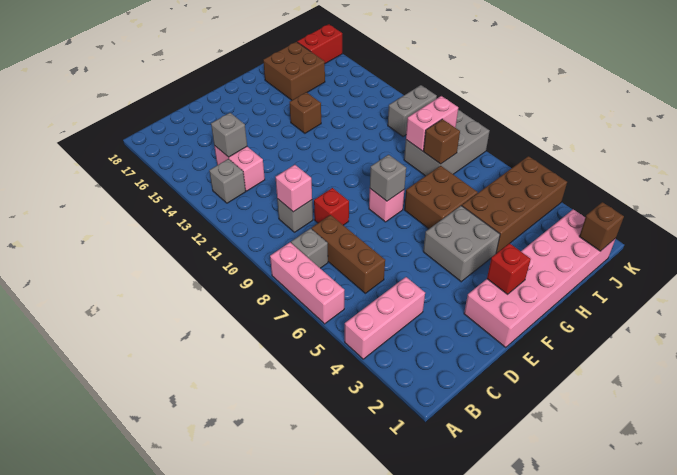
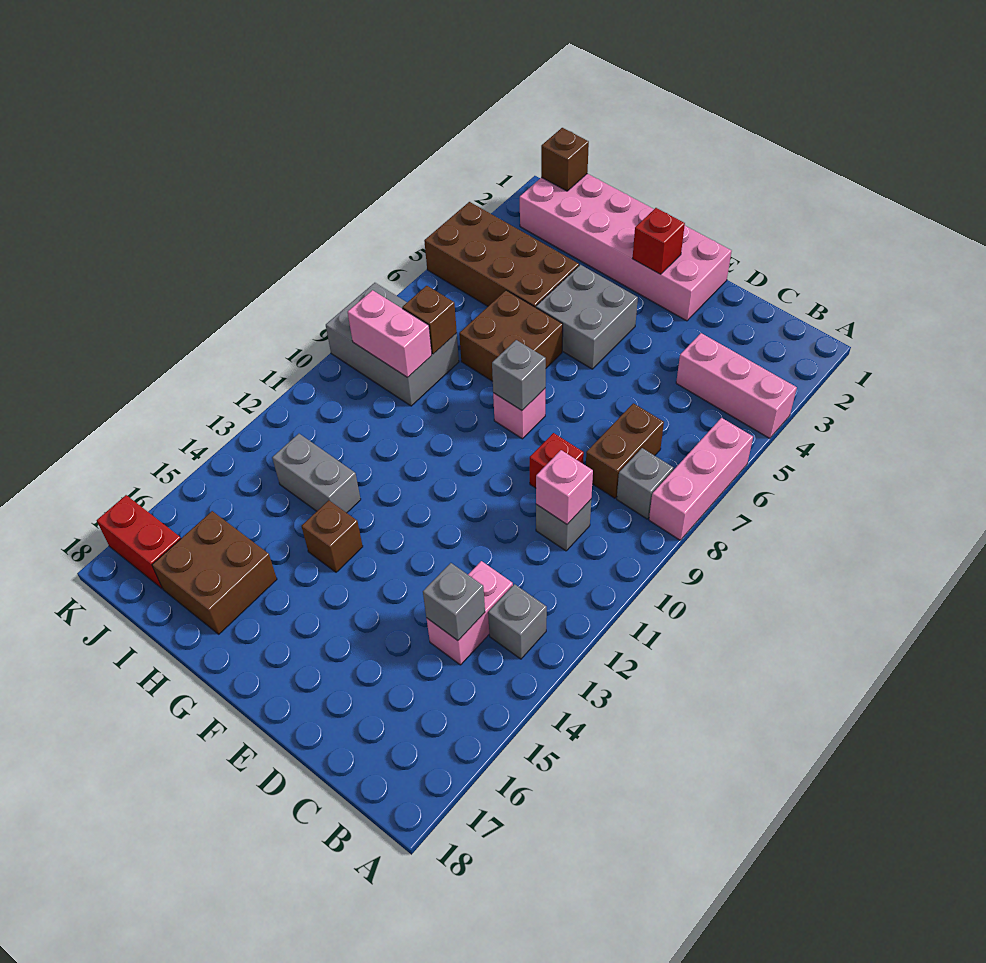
brown 1x3 brick [312,215,385,293] -> brown 1x2 brick [586,403,664,498]
grey 1x2 brick [388,85,437,136] -> grey 1x2 brick moved to [272,434,361,513]

